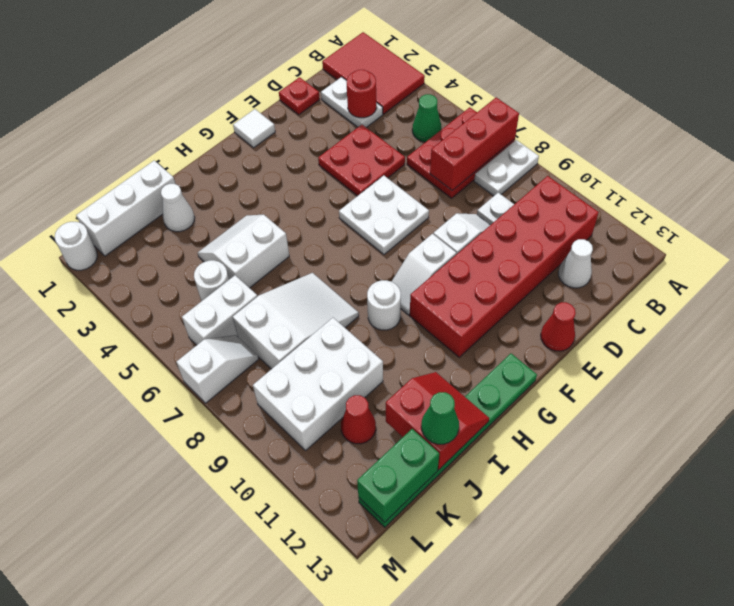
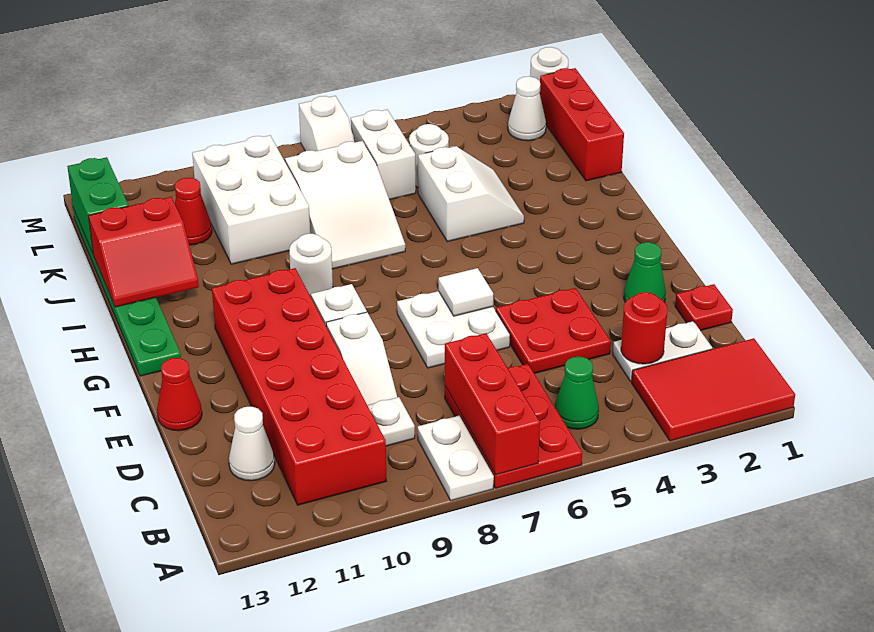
white 1x1 tile [233,109,275,148] -> white 1x1 tile moved to [439,268,493,316]
white 1x3 brick [76,160,175,256] -> red 1x3 brick [540,68,624,181]
white 1x1 cone [161,184,195,232] -> white 1x1 cone moved to [508,76,546,141]
green 1x1 cone [421,392,459,444] -> green 1x1 cone moved to [624,242,666,302]

